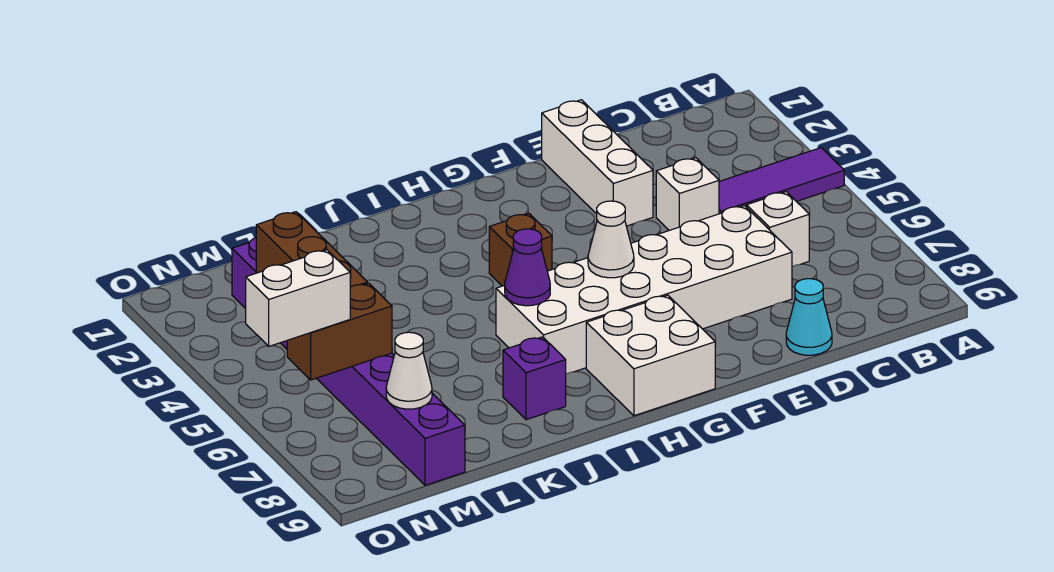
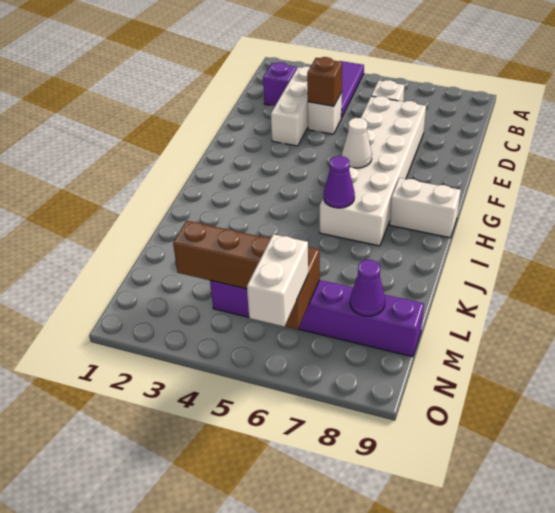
cyan 1x1 cone [786,279,832,355] -> none
white 1x3 brick [542,100,653,226] -> white 1x3 brick turned to [271,66,310,146]
white 2x2 brick [586,295,715,416] -> white 1x2 brick [390,178,461,238]
brown 1x1 brick [489,213,552,286] -> brown 1x1 brick moved to [307,57,342,106]
purple 1x1 brick [503,337,566,420] -> purple 1x1 brick moved to [263,62,297,105]
purple 1x8 brick [232,238,465,485] -> purple 1x6 brick [210,280,424,357]
white 1x1 cone [386,332,432,409] -> purple 1x1 cone [350,260,385,316]

